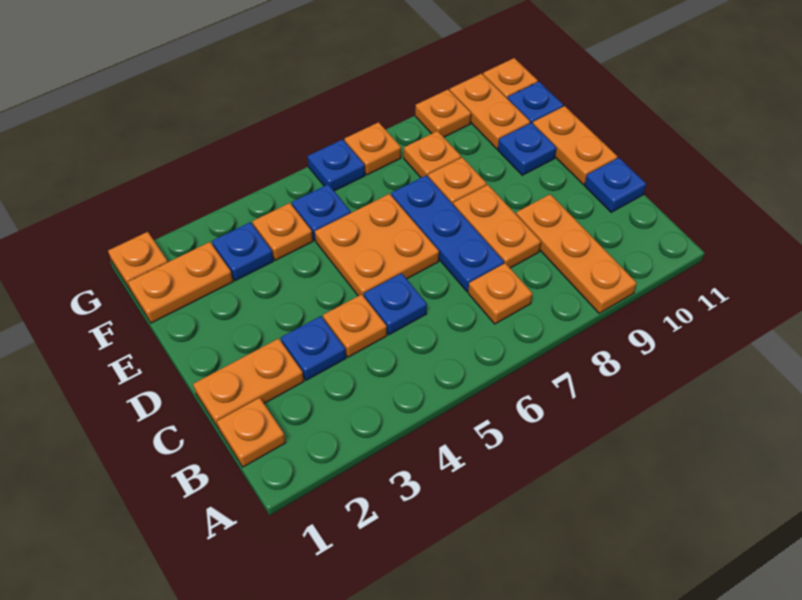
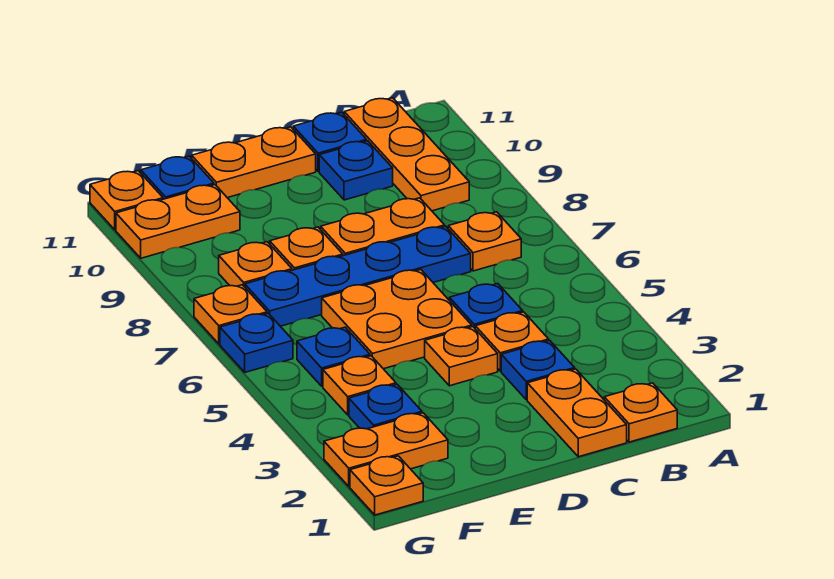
orange 1x3 plate [516,194,637,313] -> orange 1x3 plate turned to [344,98,469,211]
blue 1x3 plate [391,175,504,292] -> blue 1x4 plate [245,226,471,326]
blue 1x1 plate [498,123,556,175] -> blue 1x1 plate moved to [319,141,393,200]
orange 1x2 plate [128,242,233,323] -> orange 1x2 plate turned to [324,413,448,486]
orange 1x1 plate [415,90,471,137] -> orange 1x1 plate moved to [425,327,498,386]

